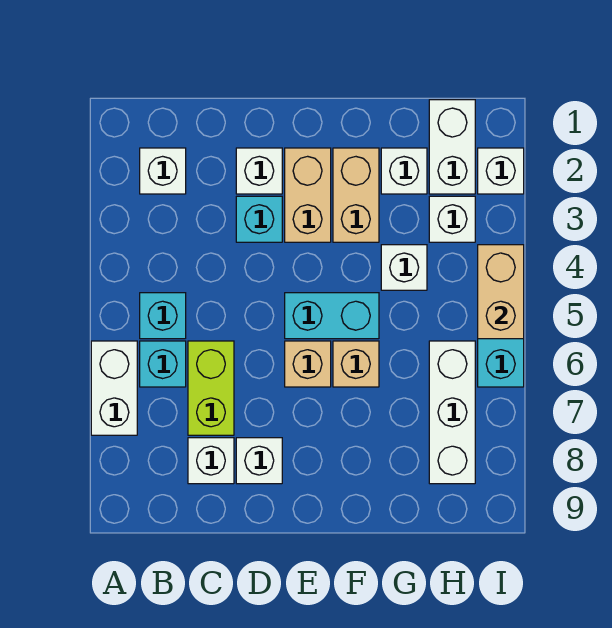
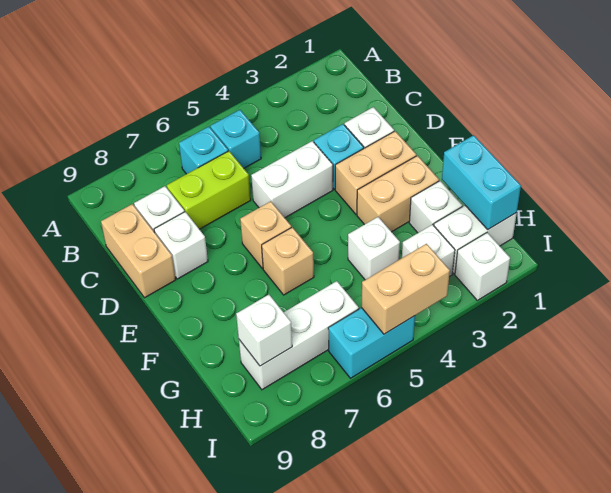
white 1x2 brick [91,341,137,435] -> white 1x2 brick moved to [251,141,333,218]
white 1x1 brick [140,148,186,194] -> white 1x1 brick moved to [236,295,292,366]
none -> tan 1x2 brick [101,204,176,298]
cyan 1x2 brick [285,293,379,339] -> cyan 1x2 brick moved to [442,135,521,229]

